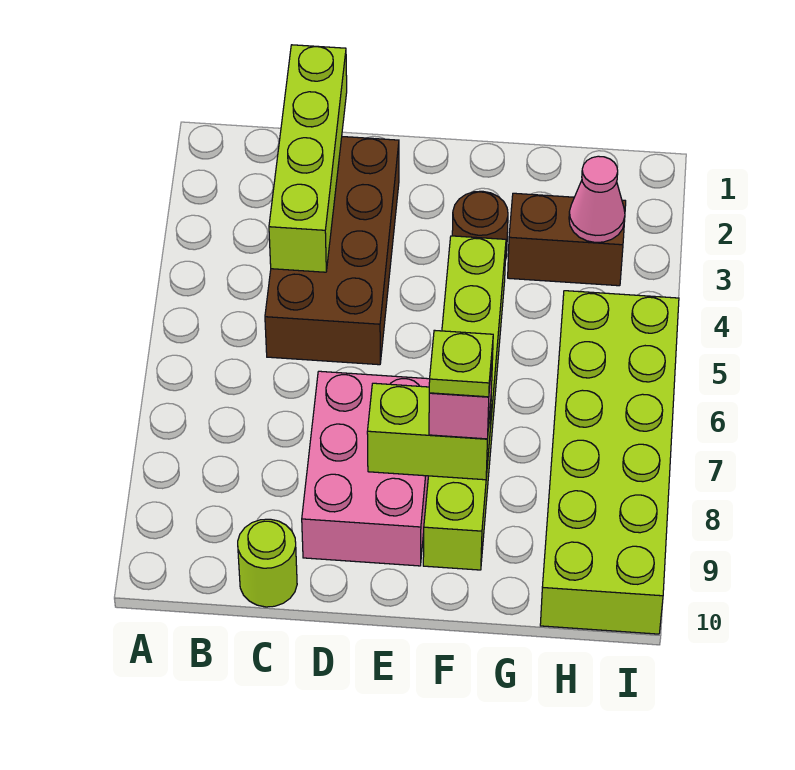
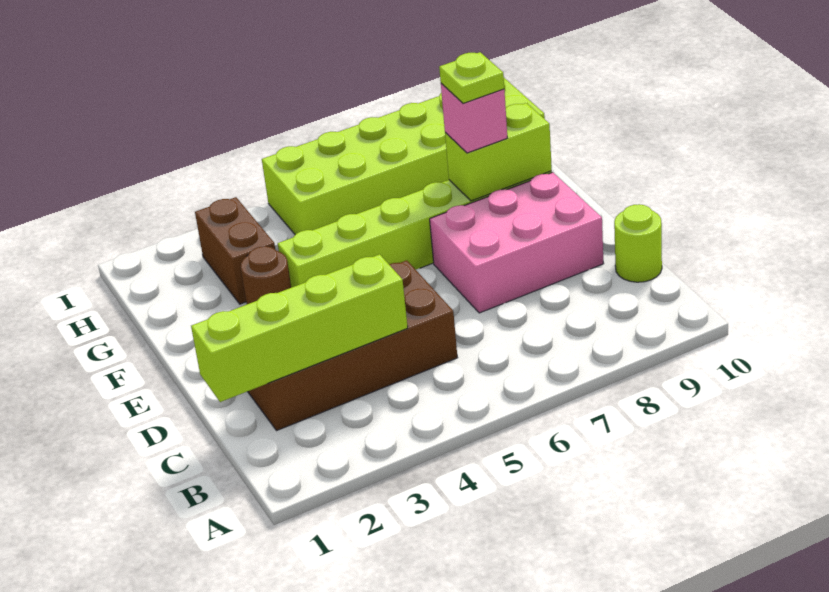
lime 1x2 brick [367,383,491,480] -> lime 1x2 brick turned to [445,103,552,201]
pink 1x1 cone [569,156,625,243] -> none

